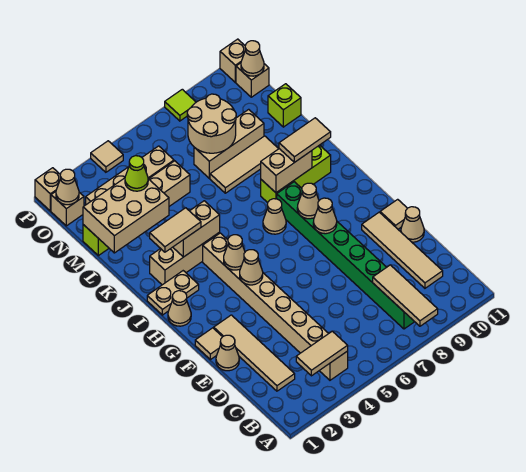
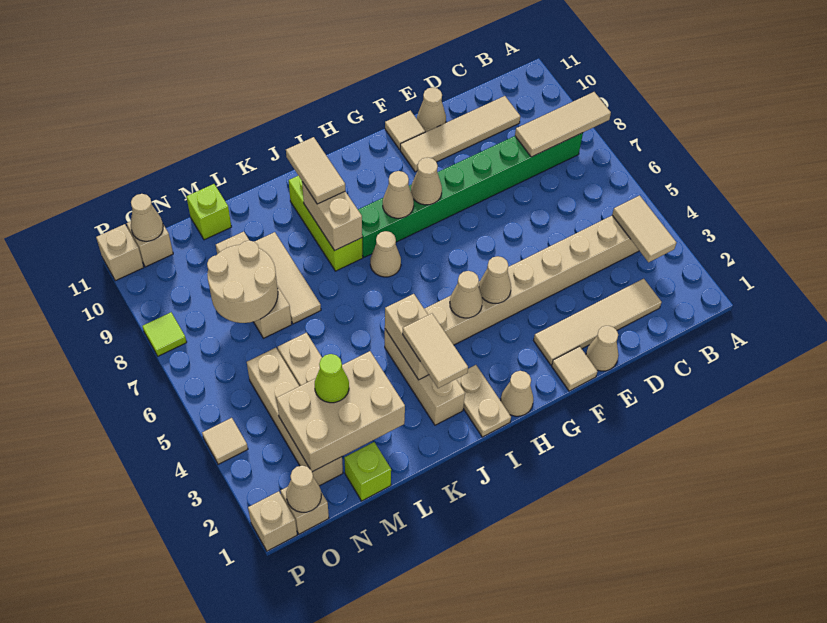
tan 2x3 brick [83,178,169,253] -> tan 2x3 brick turned to [277,351,405,472]

